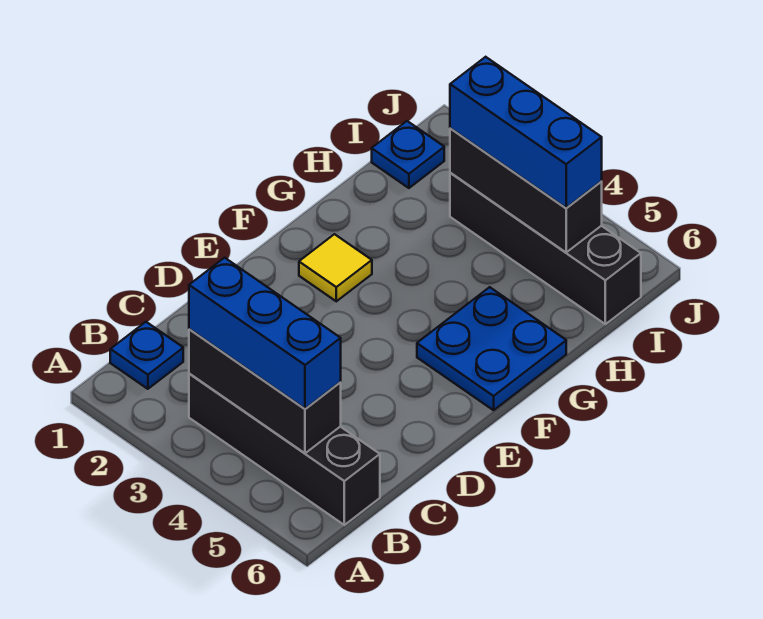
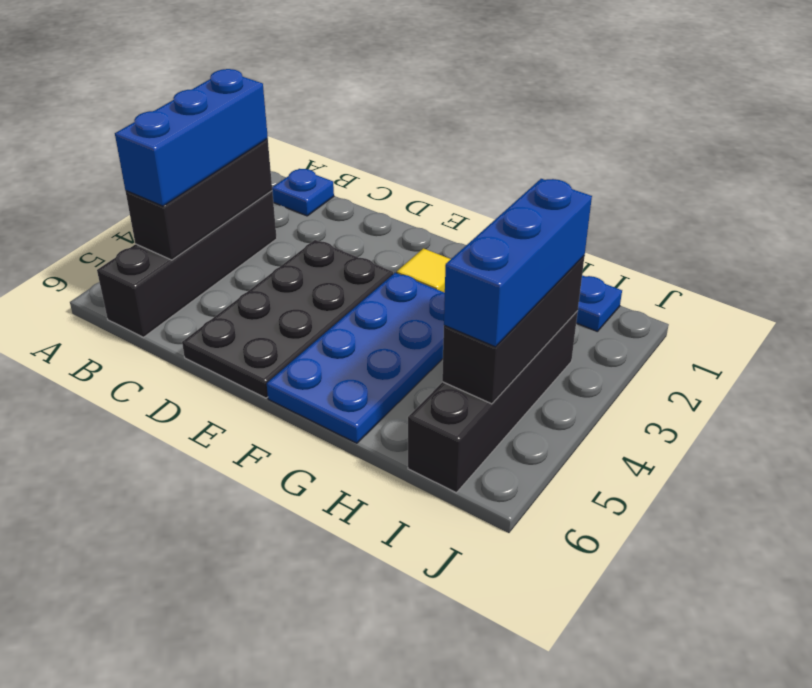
none -> black 2x4 plate [182,240,393,398]
blue 2x2 plate [417,287,566,410] -> blue 2x4 plate [267,273,445,443]

